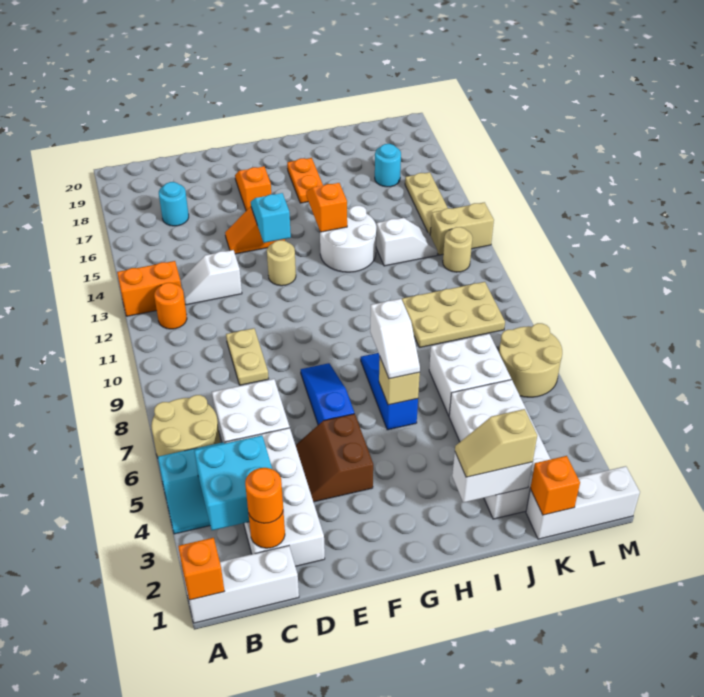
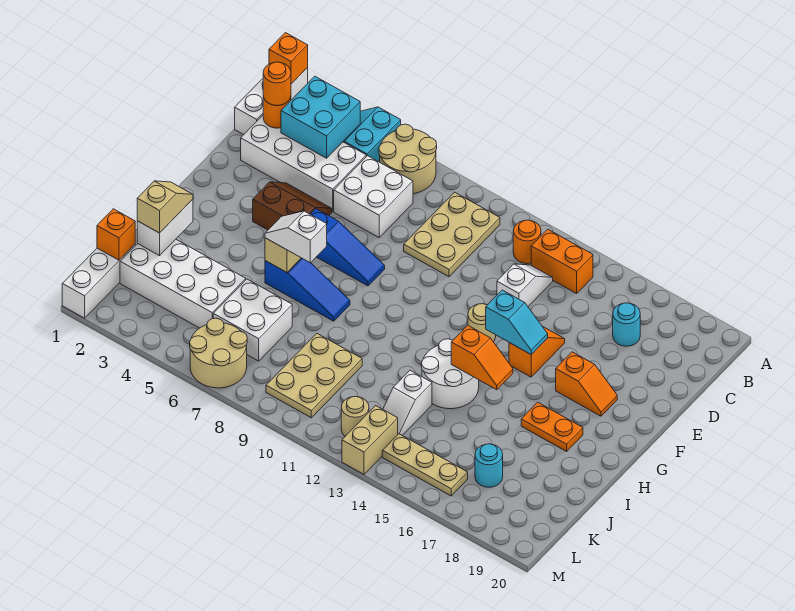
orange 1x2 brick [117,261,181,316] -> orange 1x2 brick turned to [531,229,593,293]
tan 1x2 plate [226,328,269,385] -> tan 2x3 plate [404,192,500,277]

